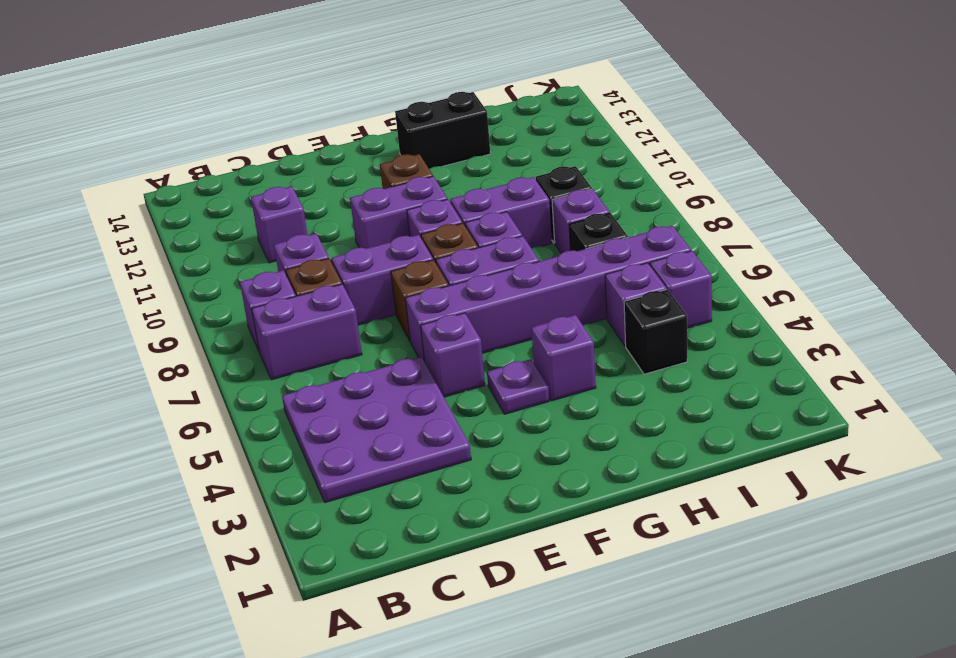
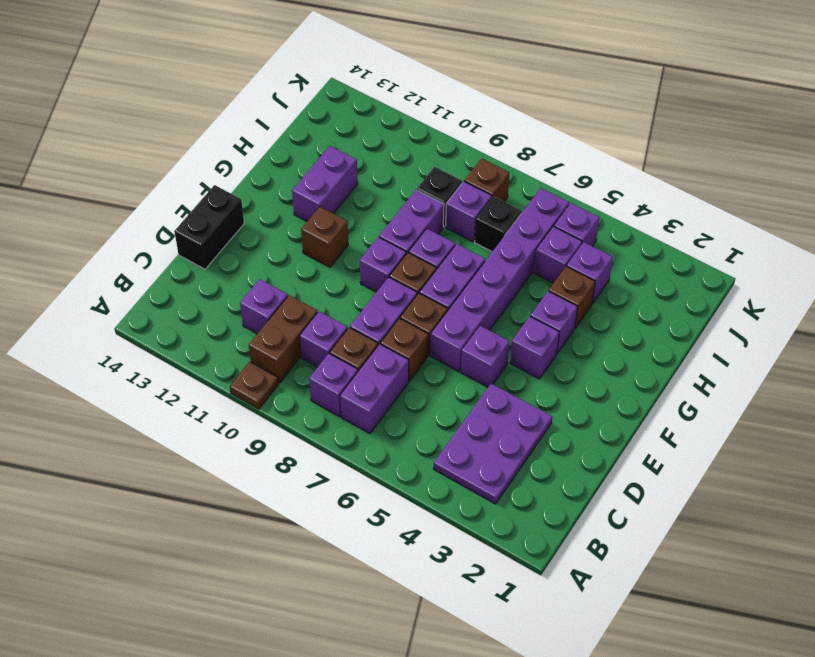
none -> brown 1x1 plate [230,362,279,409]
purple 3x3 plate [282,357,471,503] -> purple 2x3 plate [434,384,552,504]
none -> brown 1x2 brick [249,295,318,383]
none -> brown 1x1 brick [380,318,428,381]
purple 1x2 brick [350,176,447,249] -> purple 1x2 brick moved to [292,146,358,221]
purple 1x1 plate [487,359,549,414] -> purple 1x1 brick [510,317,559,379]
black 1x2 brick [395,92,490,169] -> black 1x2 brick moved to [174,185,244,269]
none -> brown 1x1 brick [549,266,595,328]
black 1x1 brick [624,289,687,374] -> purple 1x1 brick [567,242,613,303]
none -> brown 1x1 brick [464,159,509,201]

